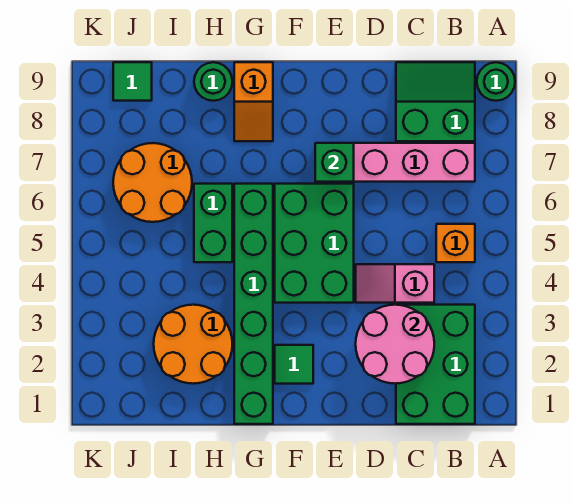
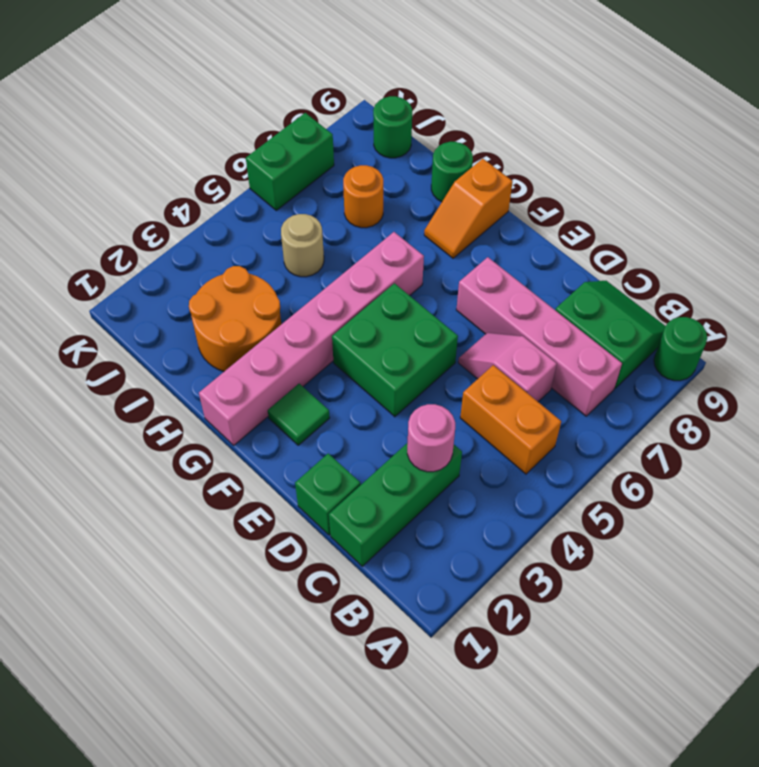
green 2x3 brick [396,305,475,424] -> green 1x3 brick [329,443,462,566]
orange 1x1 brick [436,224,475,262] -> orange 1x2 brick [460,365,561,474]
pink 2x2 round brick [356,305,434,384] -> pink 1x1 round brick [407,404,455,472]
pink 1x2 slope [356,264,434,303] -> pink 1x2 slope moved to [458,333,557,402]
green 2x3 brick [275,184,354,303] -> green 2x2 brick [332,283,458,417]
green 1x1 brick [315,143,354,182] -> green 1x1 brick moved to [295,453,360,535]
green 1x6 brick [234,184,273,424] -> pink 1x6 brick [199,232,424,445]
green 1x2 brick [194,184,232,262] -> green 1x2 brick moved to [246,113,334,210]
none -> tan 1x1 round brick [281,214,324,277]
orange 2x2 round brick [113,143,192,222] -> orange 1x1 round brick [343,165,383,228]
green 1x1 tile [113,62,152,101] -> green 1x1 round brick [373,96,412,158]

